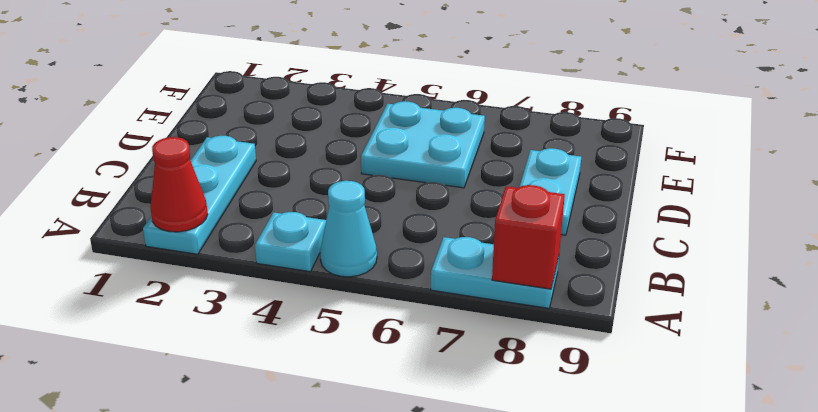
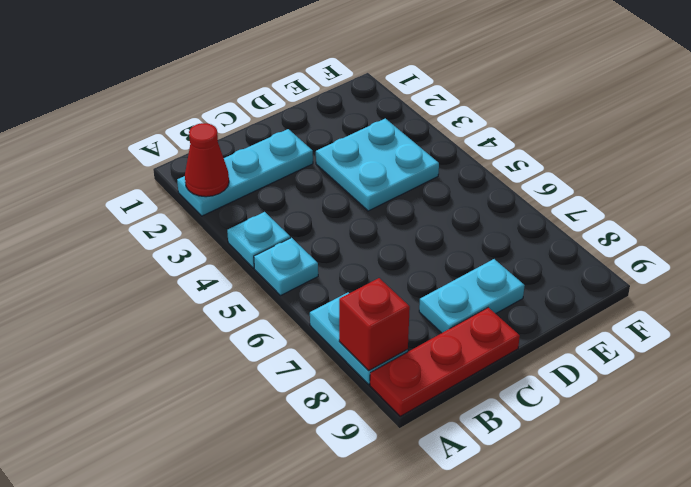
cyan 1x1 cone [320,181,377,277] -> cyan 1x1 plate [254,238,318,296]
none -> red 1x3 plate [370,307,520,416]
cyan 2x2 plate [361,101,485,188] -> cyan 2x2 plate moved to [316,118,439,211]

